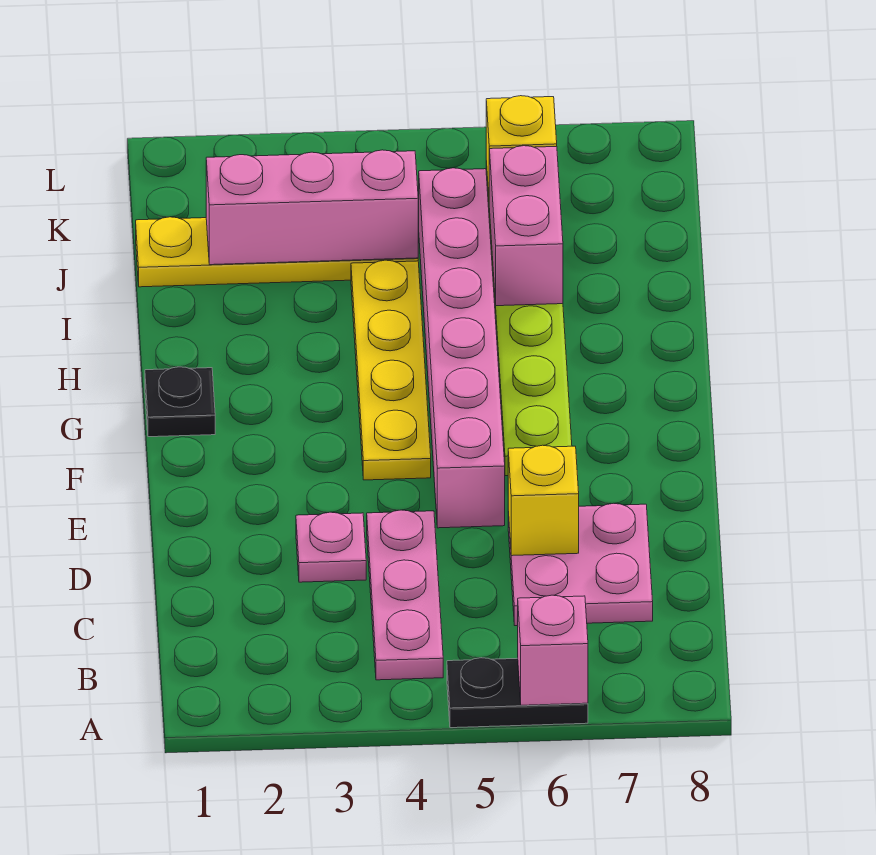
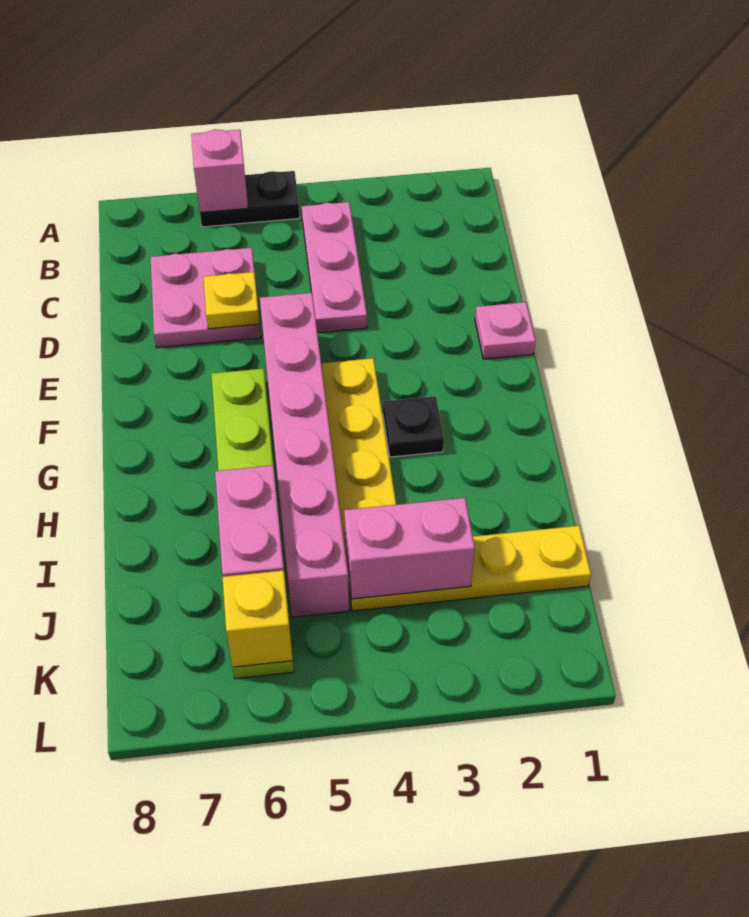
pink 1x1 plate [296,512,366,582] -> pink 1x1 plate moved to [475,302,536,359]
yellow 1x1 brick [508,445,579,556] -> yellow 1x1 plate [204,272,260,329]
black 1x1 plate [145,367,215,437] -> black 1x1 plate moved to [383,396,444,457]
pink 1x3 brick [206,150,418,265] -> pink 1x2 brick [344,498,475,599]

